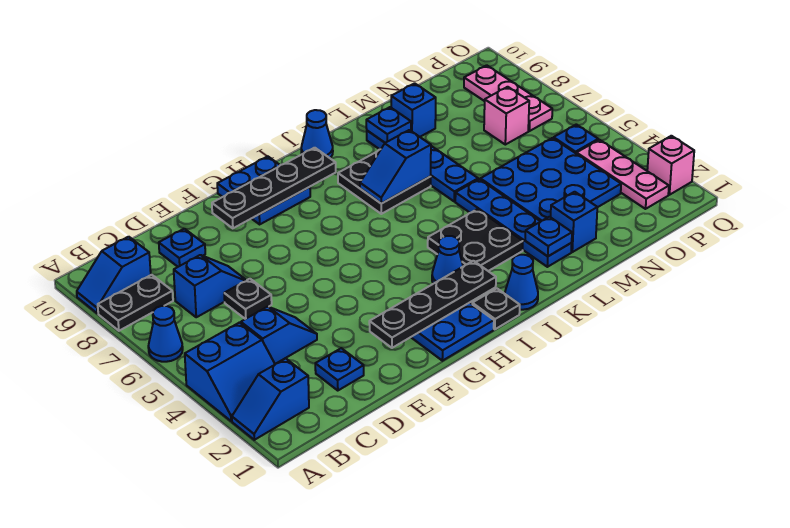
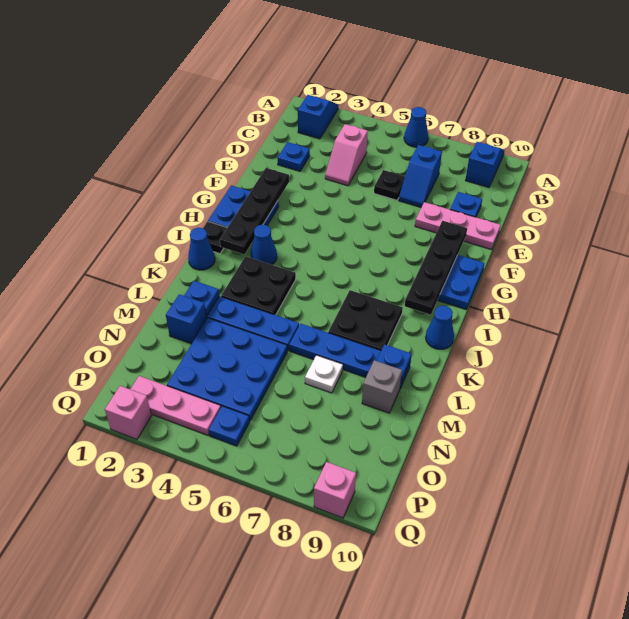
blue 2x2 slope [185,323,275,421] -> none
black 1x2 plate [98,275,173,331] -> none
blue 1x2 slope [241,307,317,364] -> pink 1x2 slope [325,124,368,186]
blue 1x2 slope [360,130,431,204] -> none
none -> white 1x1 plate [305,355,343,393]
blue 1x1 brick [391,83,436,137] -> grey 1x1 brick [362,360,402,413]
pink 1x1 brick [484,87,529,145] -> pink 1x1 brick moved to [314,462,356,518]
pink 1x3 plate [464,65,552,131] -> pink 1x3 plate moved to [415,202,500,250]

